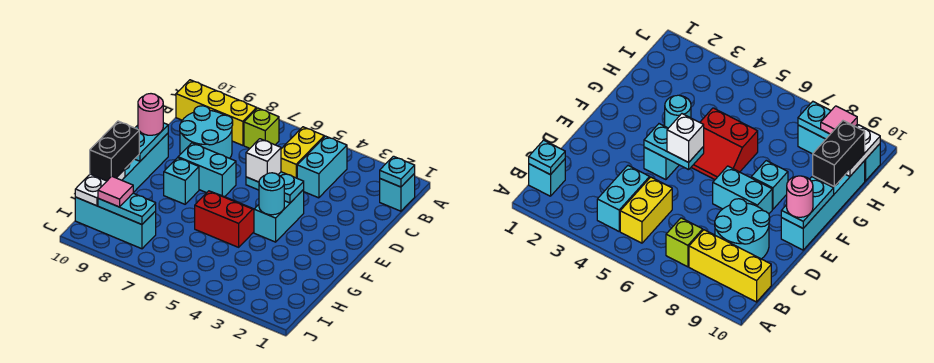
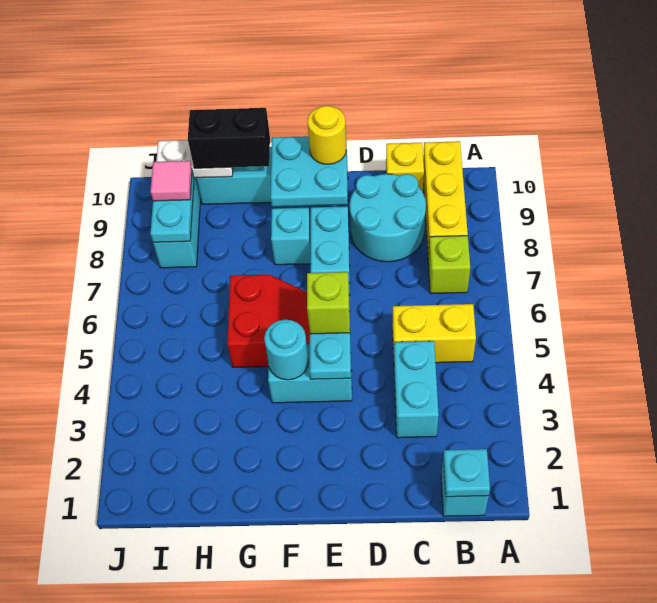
cyan 1x2 brick [297,136,347,198] -> cyan 1x2 brick turned to [394,341,439,438]
none -> yellow 1x1 brick [386,143,424,192]
white 1x1 brick [246,139,281,182] -> lime 1x1 brick [307,272,350,334]
cyan 1x2 plate [135,123,168,161] -> cyan 2x2 plate [271,136,348,207]
pink 1x1 round brick [138,94,163,135] -> yellow 1x1 round brick [307,106,346,164]

